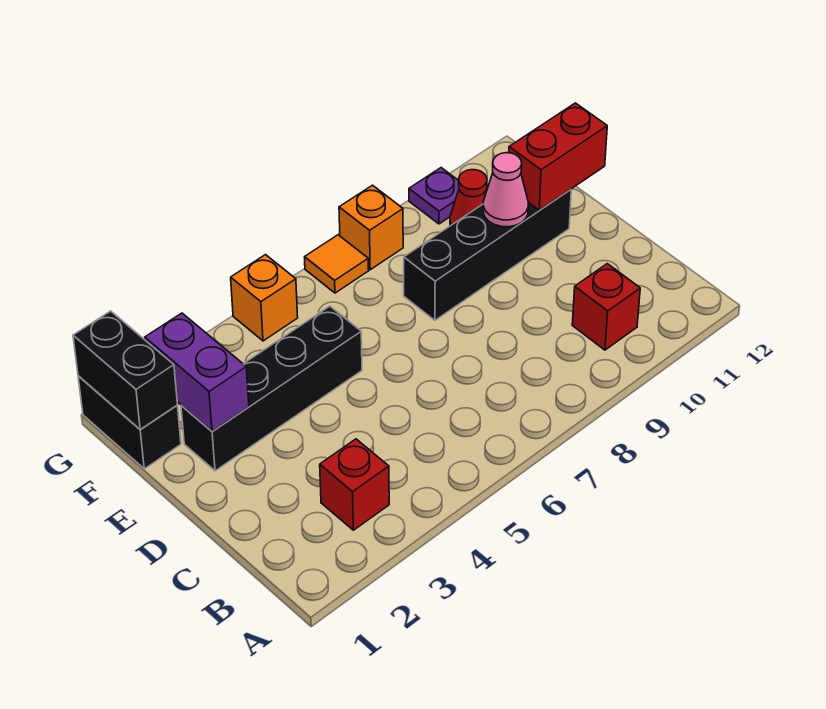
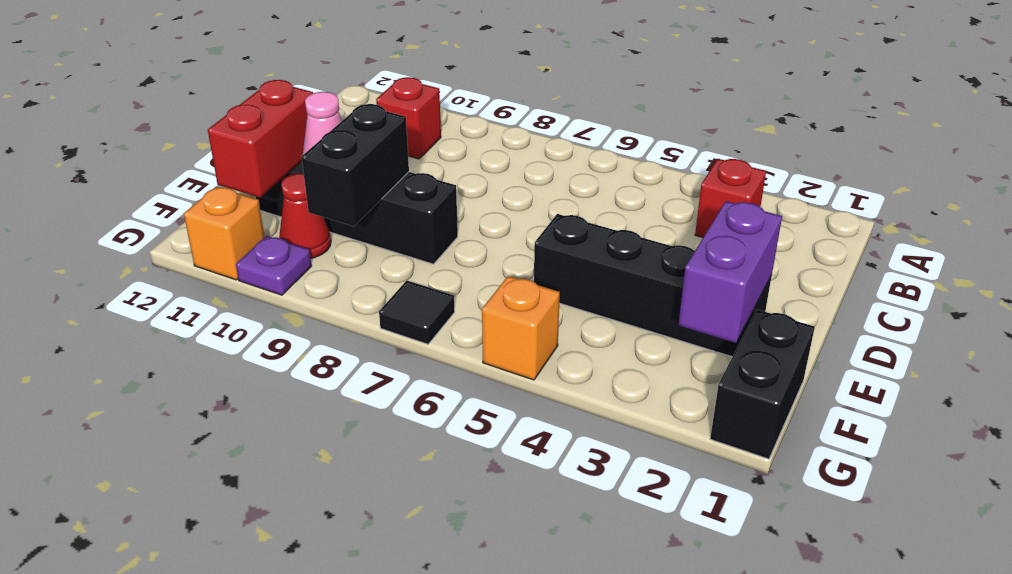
red 1x2 brick [509,103,607,210] -> red 1x2 brick turned to [208,80,313,198]
black 1x2 brick [73,311,177,430] -> black 1x2 brick moved to [302,104,409,226]
orange 1x1 tile [305,235,369,293] -> black 1x1 tile [379,280,455,344]
orange 1x1 brick [339,185,403,270] -> orange 1x1 brick moved to [184,187,264,280]

